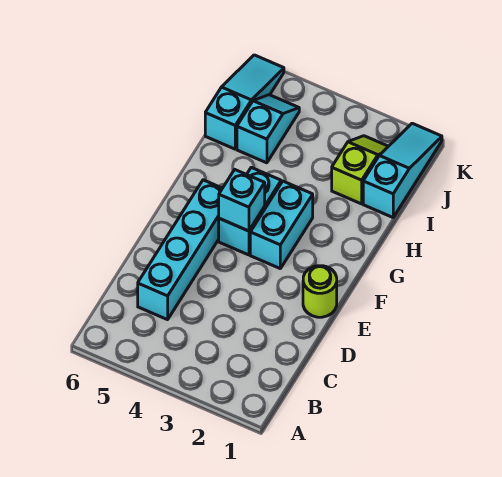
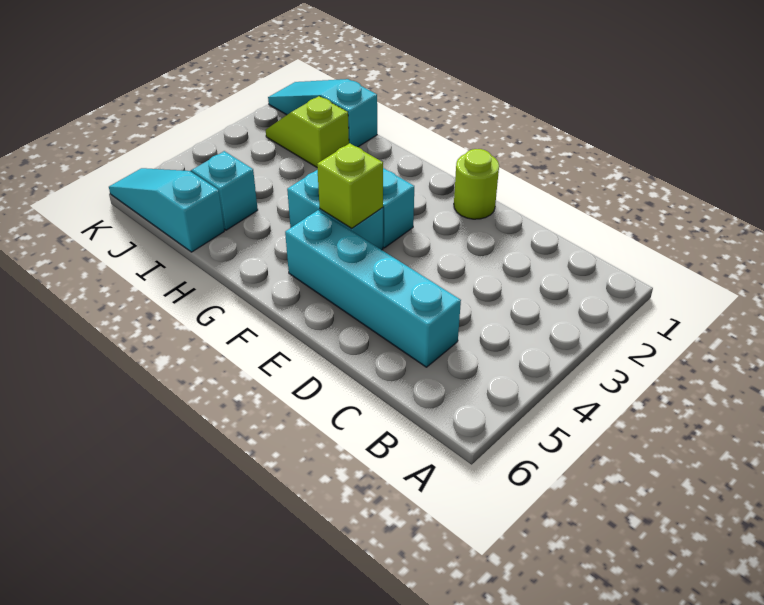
cyan 1x1 brick [219,170,265,231] -> lime 1x1 brick [317,143,383,228]

